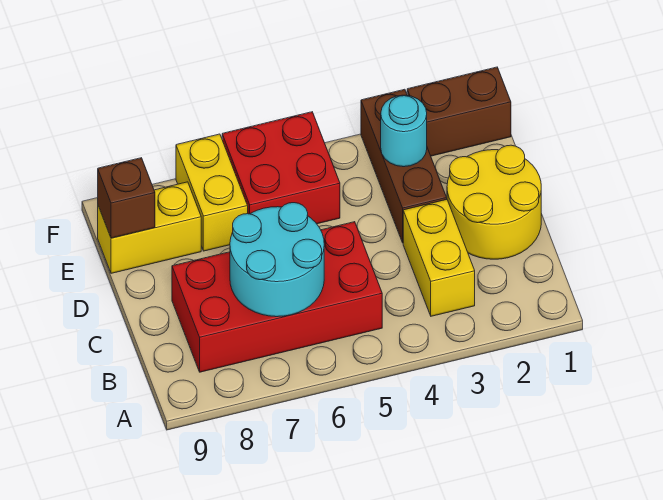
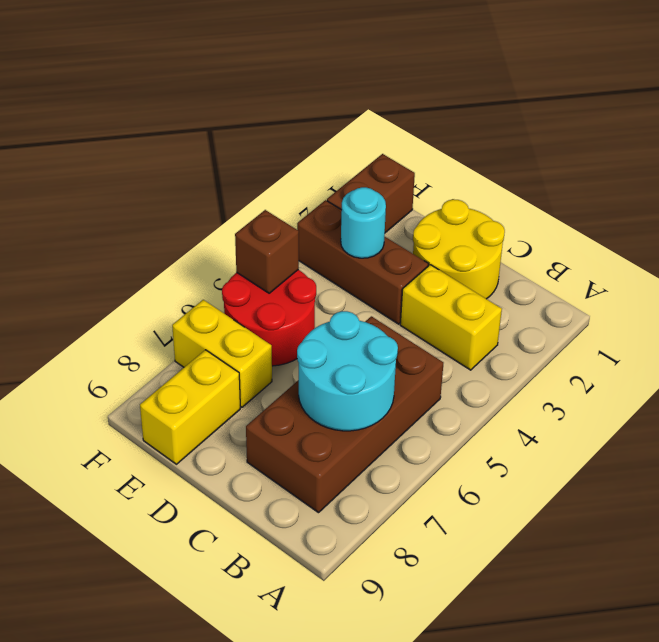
red 2x4 brick [172,222,382,372] -> brown 2x4 brick [246,316,443,513]
red 2x2 brick [222,112,340,224] -> red 2x2 round brick [222,270,316,366]
brown 1x1 brick [98,158,155,238] -> brown 1x1 brick moved to [235,210,299,293]

